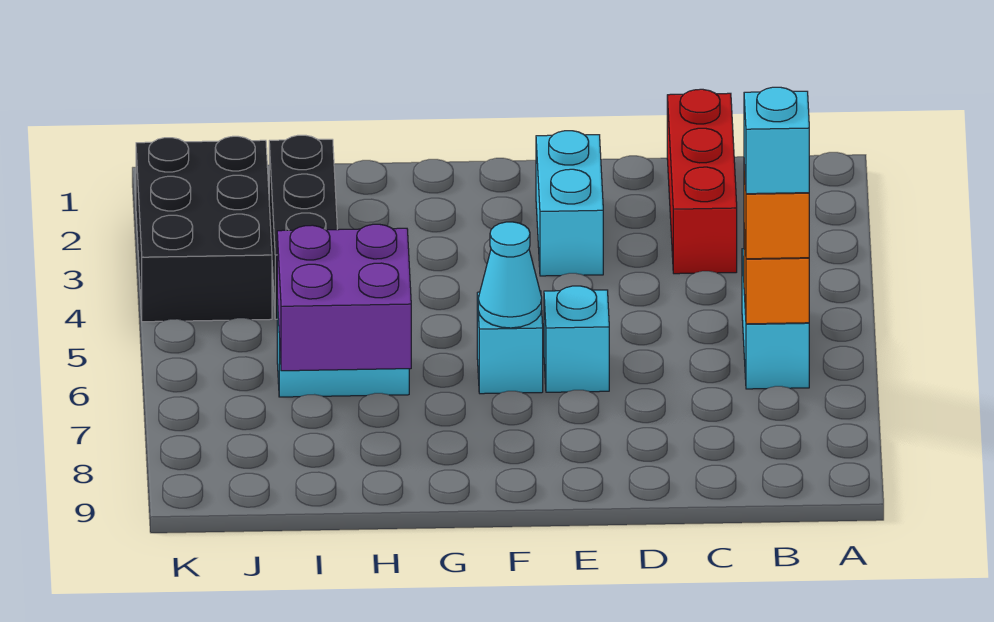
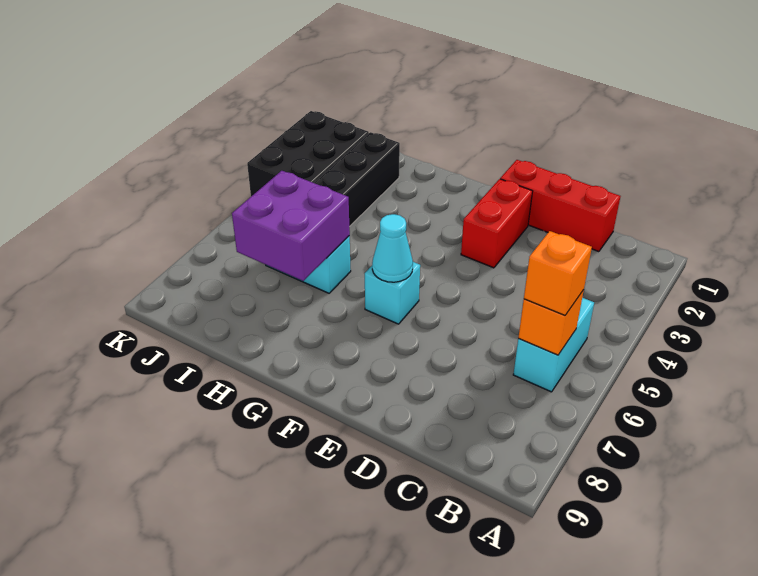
cyan 1x1 brick [744,87,809,194] -> none
red 1x3 brick [667,89,737,274] -> red 1x3 brick turned to [500,160,620,252]
cyan 1x2 brick [536,131,603,276] -> red 1x2 brick [461,179,533,268]
cyan 1x1 brick [544,286,609,392] -> none

